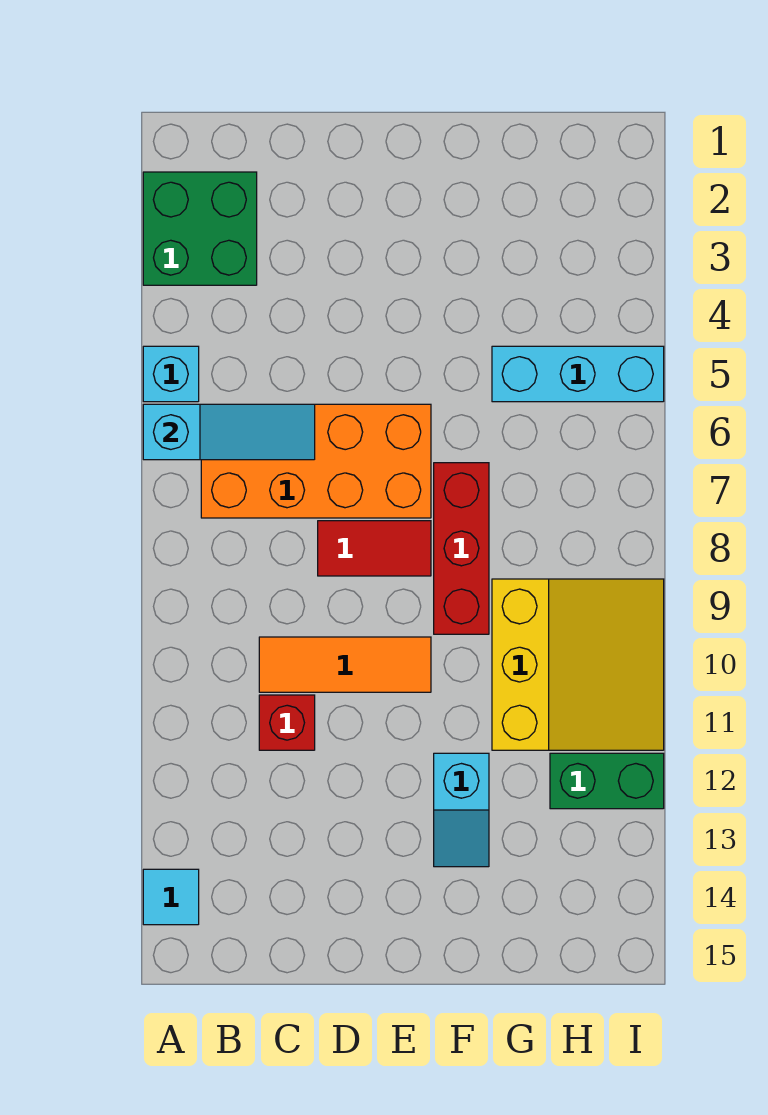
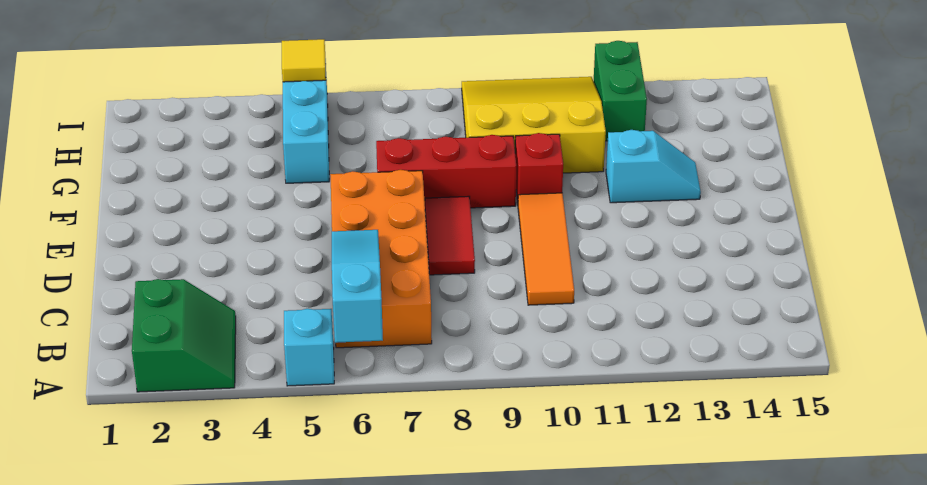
green 2x2 brick [143,172,257,285] -> green 2x2 slope [132,279,236,392]
cyan 1x1 tile [143,869,199,925] -> none
red 1x1 brick [259,695,315,750] -> red 1x1 brick moved to [515,133,563,203]
none -> yellow 1x1 tile [282,39,326,82]

